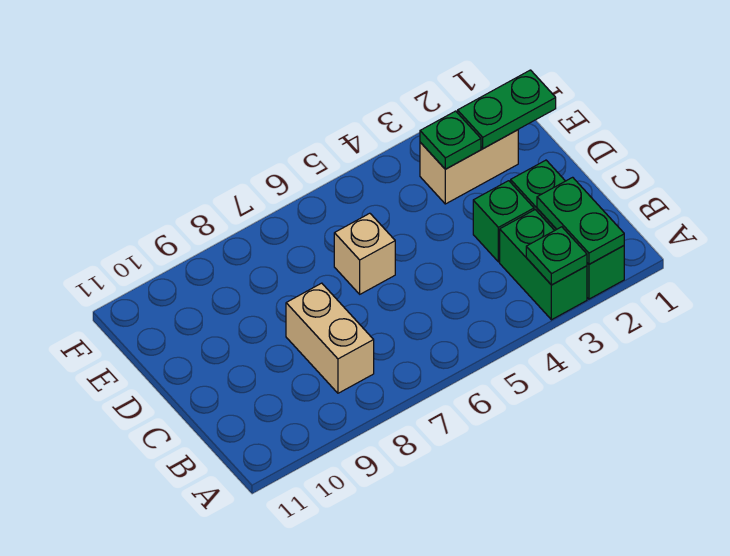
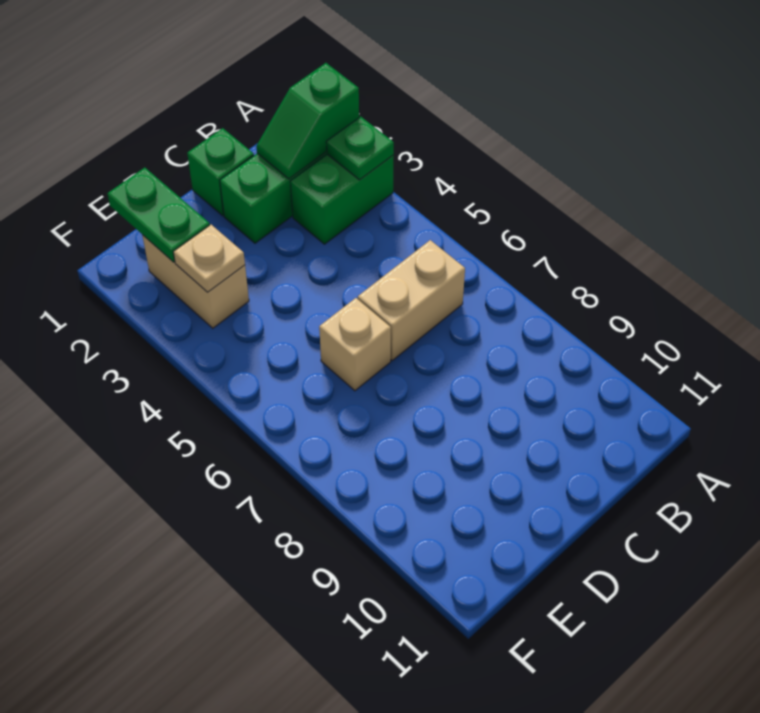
green 1x2 plate [537,177,624,264] -> green 1x2 slope [256,63,359,179]
tan 1x2 brick [286,283,374,393] -> tan 1x2 brick moved to [358,240,465,360]
green 1x1 brick [473,181,534,262] -> green 1x1 brick moved to [187,128,254,216]
green 1x1 plate [420,111,481,169] -> tan 1x1 plate [173,225,245,292]

